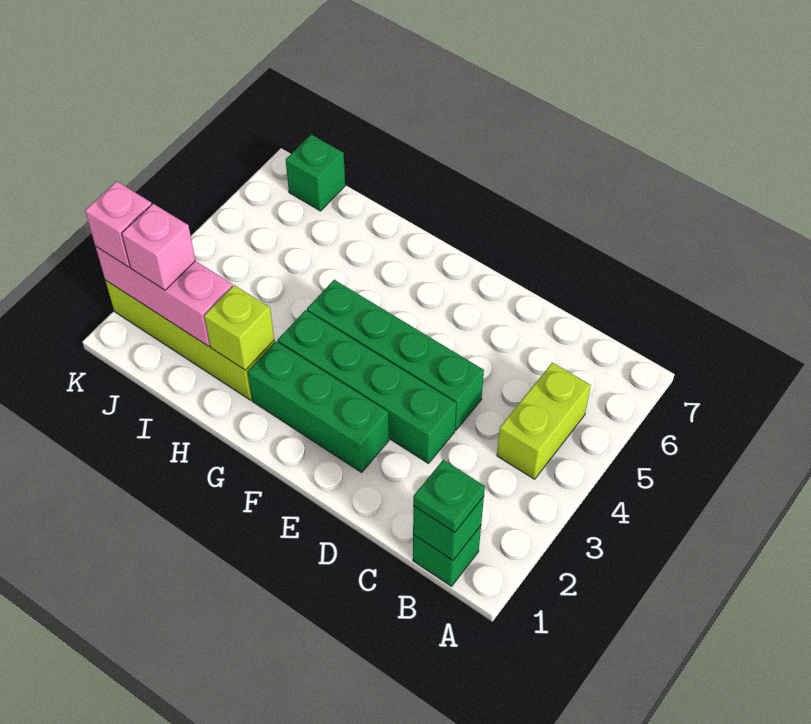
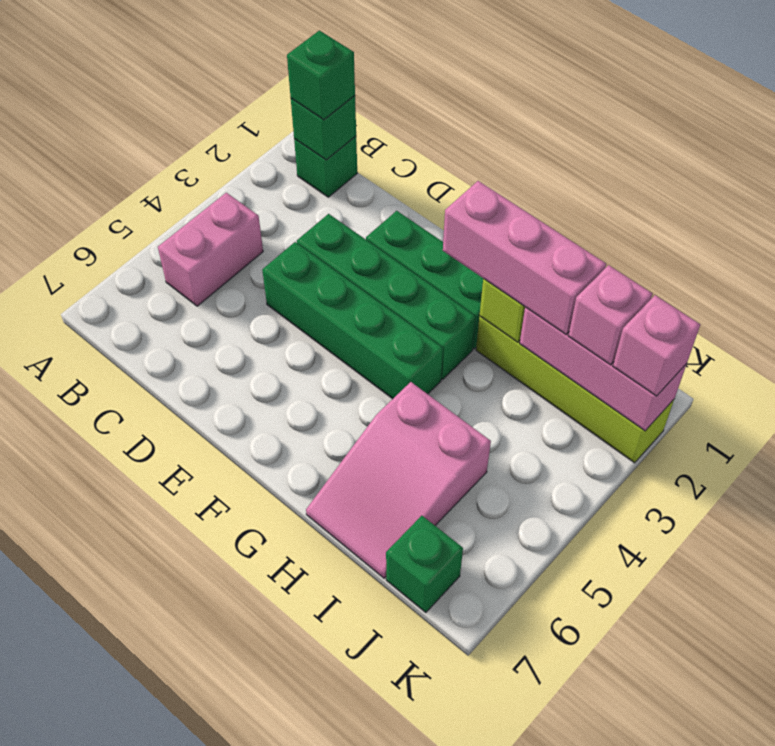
green 1x1 plate [413,460,485,532] -> green 1x1 brick [287,30,355,120]
lime 1x2 brick [497,363,591,479] -> pink 1x2 brick [158,193,263,306]
none -> pink 1x3 brick [443,181,606,334]
none -> pink 2x3 slope [306,382,491,578]

